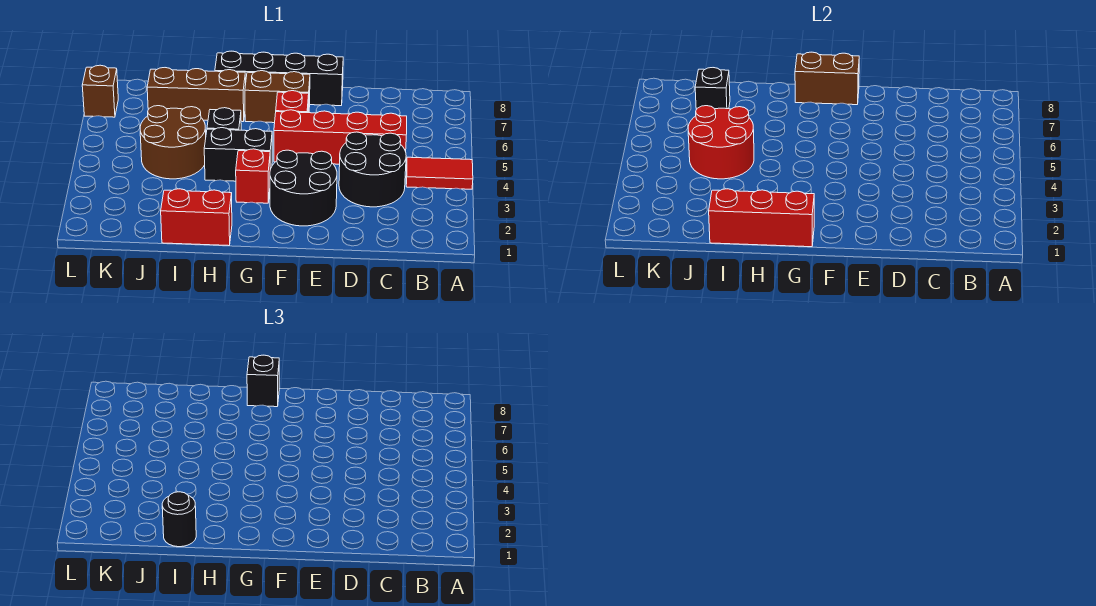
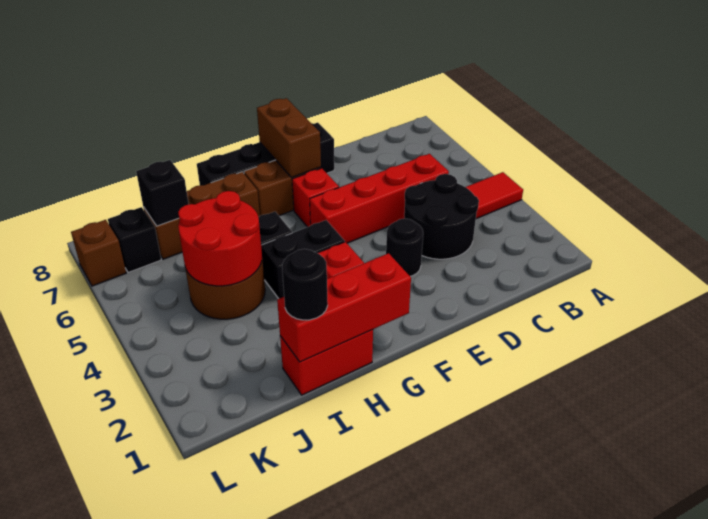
black 2x2 round brick [270,150,337,226] -> black 1x1 round brick [386,218,423,276]
brown 1x2 brick [795,52,859,105] -> brown 1x2 brick turned to [257,98,321,177]
black 1x1 brick [247,355,279,407] -> black 1x1 brick moved to [108,207,161,272]

